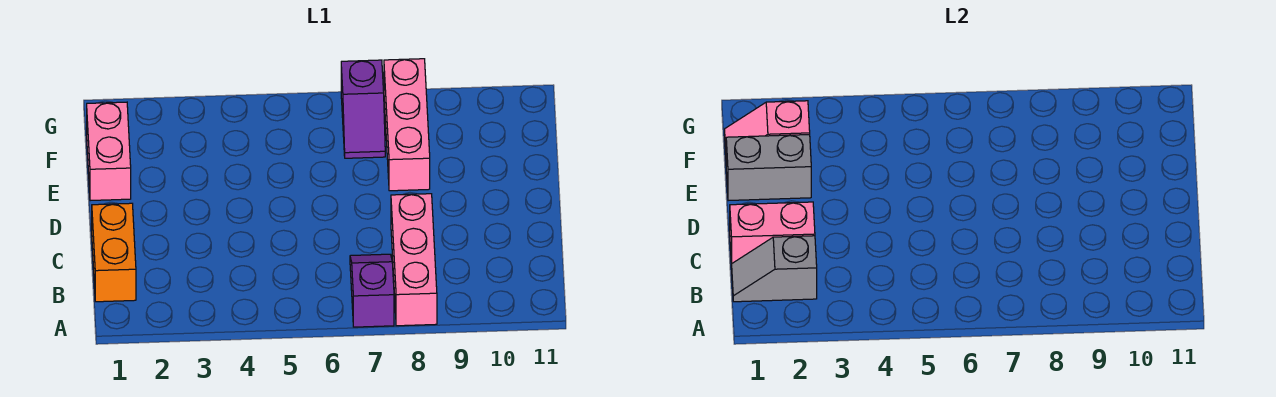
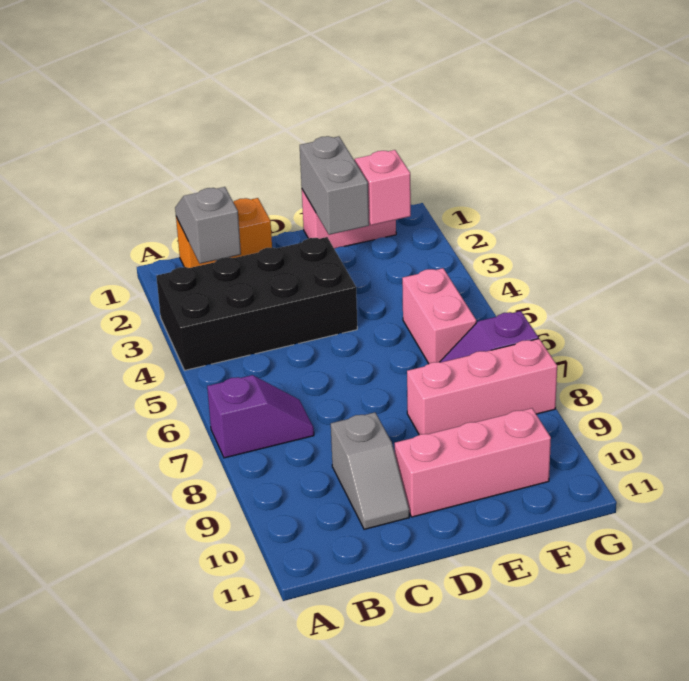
none -> black 2x4 brick [156,237,357,370]
pink 1x3 brick [391,194,437,326] -> pink 1x3 brick moved to [395,408,551,517]
pink 1x2 brick [730,202,815,268] -> pink 1x2 brick moved to [402,268,476,364]
none -> grey 1x2 slope [331,412,409,529]

